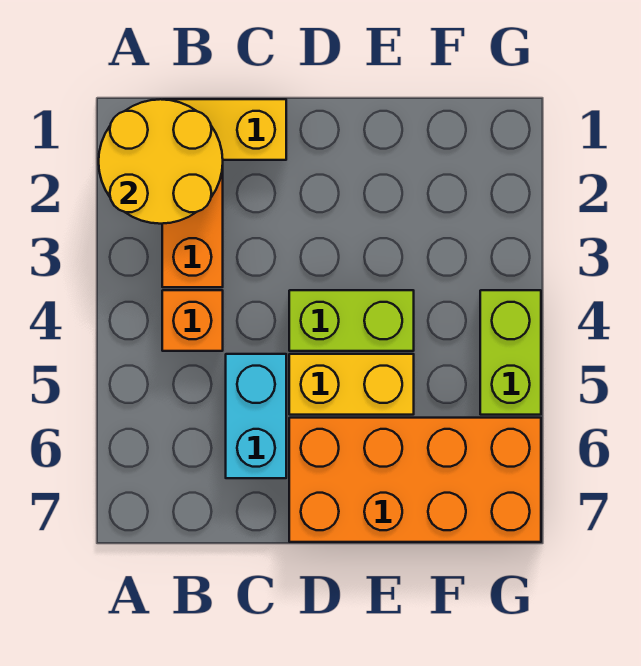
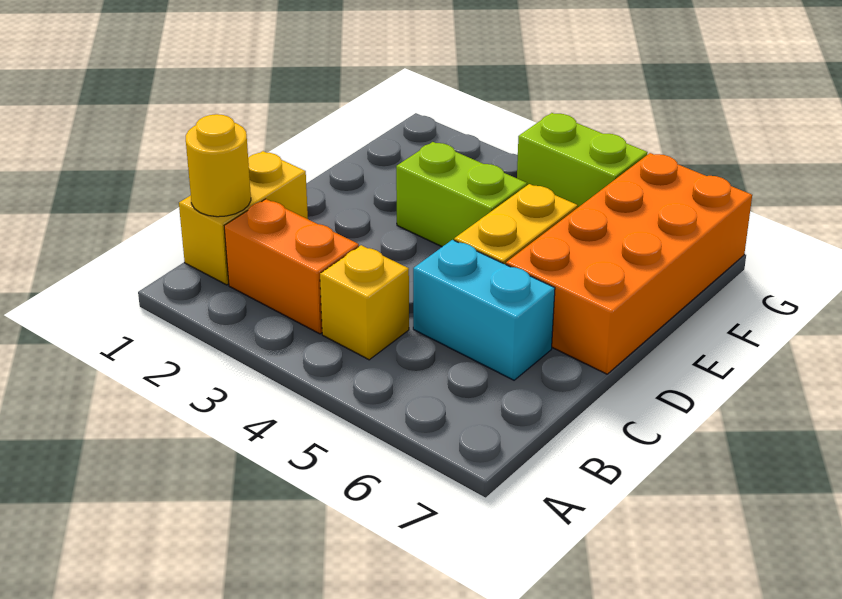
yellow 2x2 round brick [99,99,223,224] -> yellow 1x1 round brick [186,114,251,217]
orange 1x1 brick [162,290,223,351] -> yellow 1x1 brick [320,245,409,360]
lime 1x2 brick [289,290,414,351] -> lime 1x2 brick turned to [396,142,527,247]

